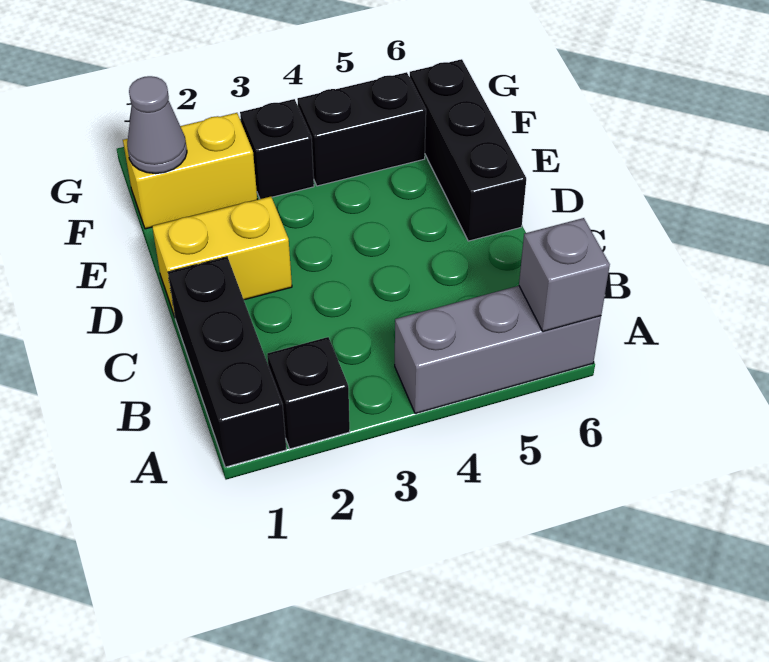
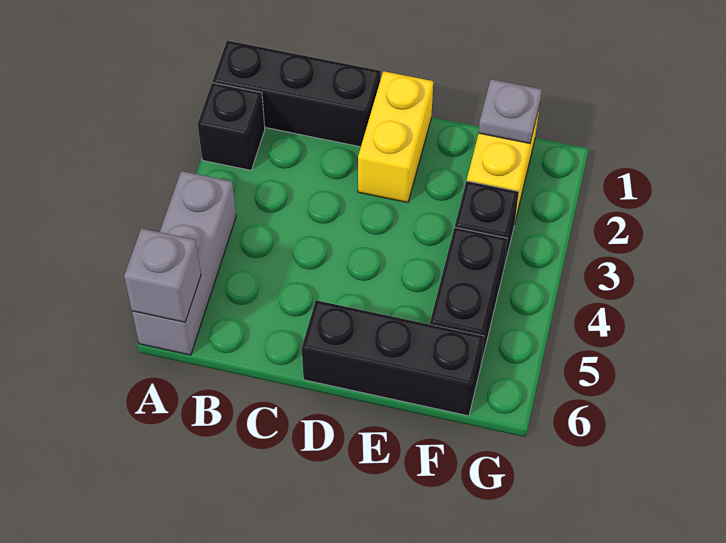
grey 1x1 cone [127,76,187,174] -> grey 1x1 plate [479,79,542,143]

